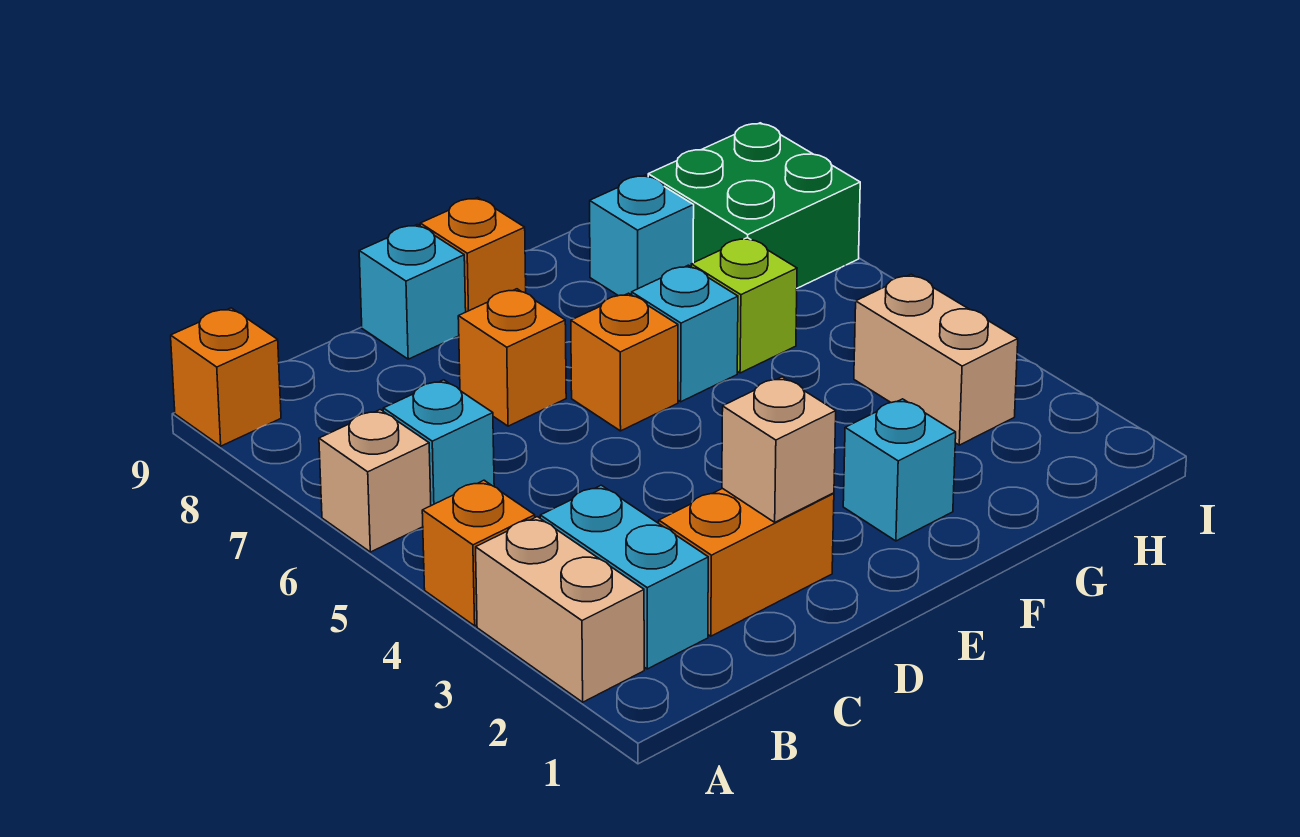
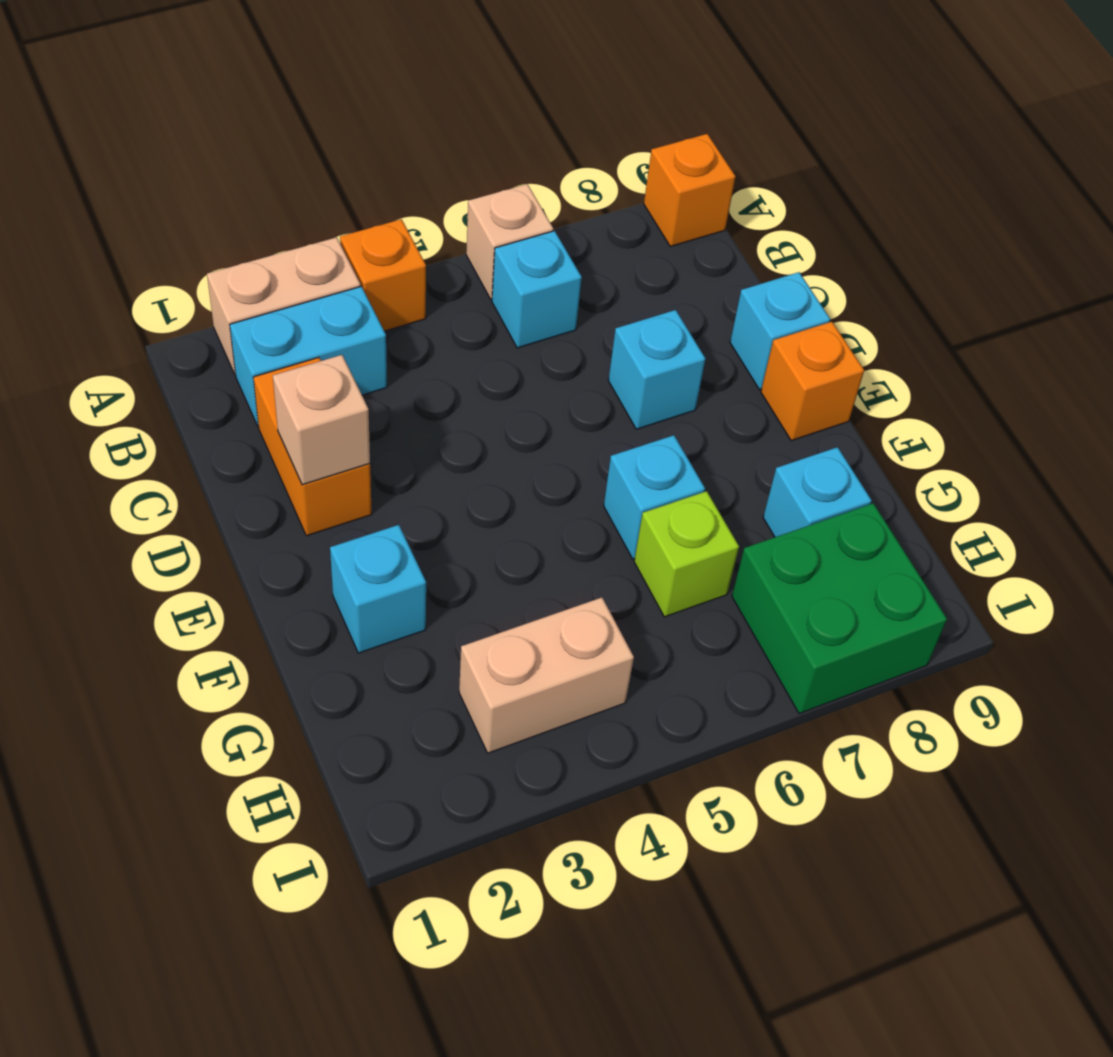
orange 1x1 brick [458,289,566,426] -> cyan 1x1 brick [608,310,705,429]
orange 1x1 brick [571,293,678,431] -> none

